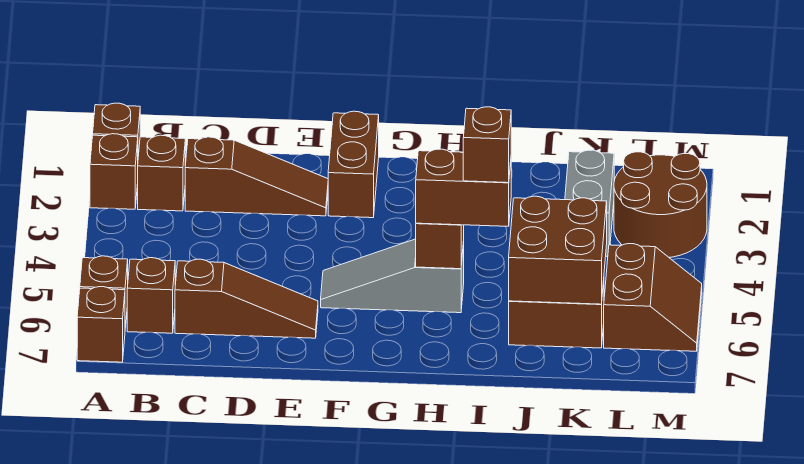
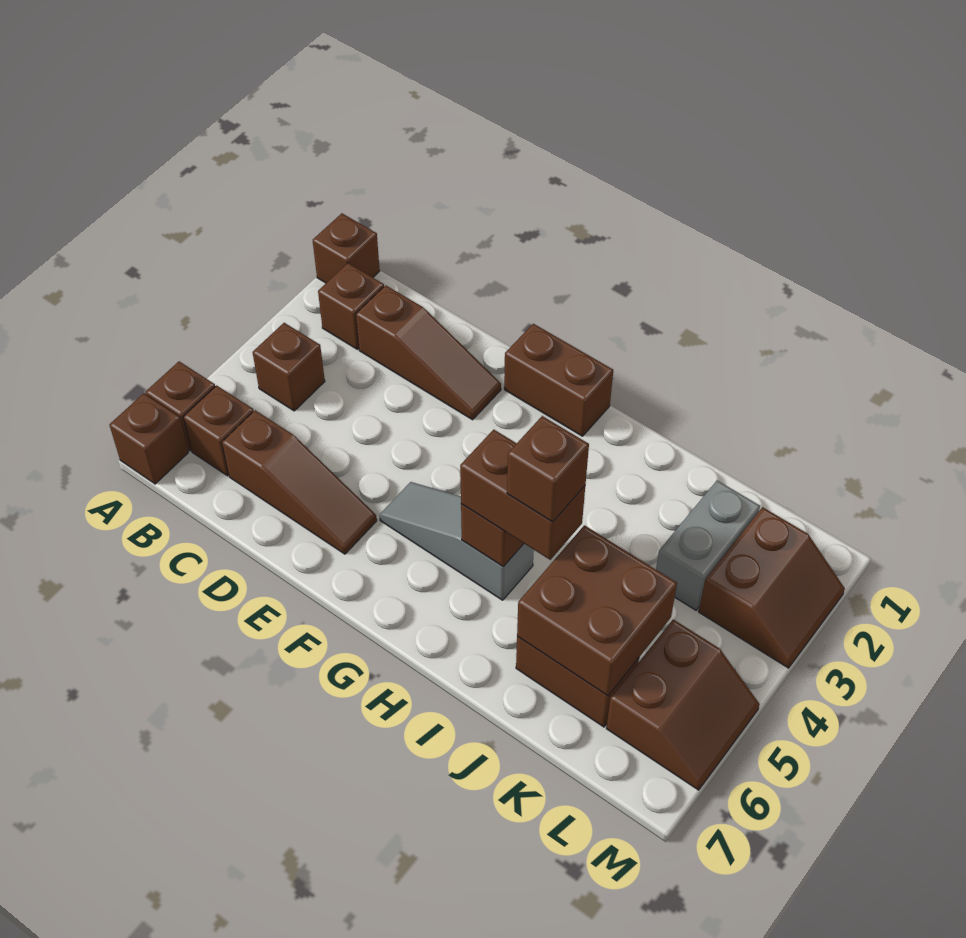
brown 1x1 brick [90,134,138,209] -> brown 1x1 brick moved to [253,323,325,411]
brown 1x2 brick [328,111,379,218] -> brown 1x2 brick turned to [504,324,613,436]
brown 2x2 round brick [614,152,707,257] -> brown 2x2 slope [699,507,845,668]

